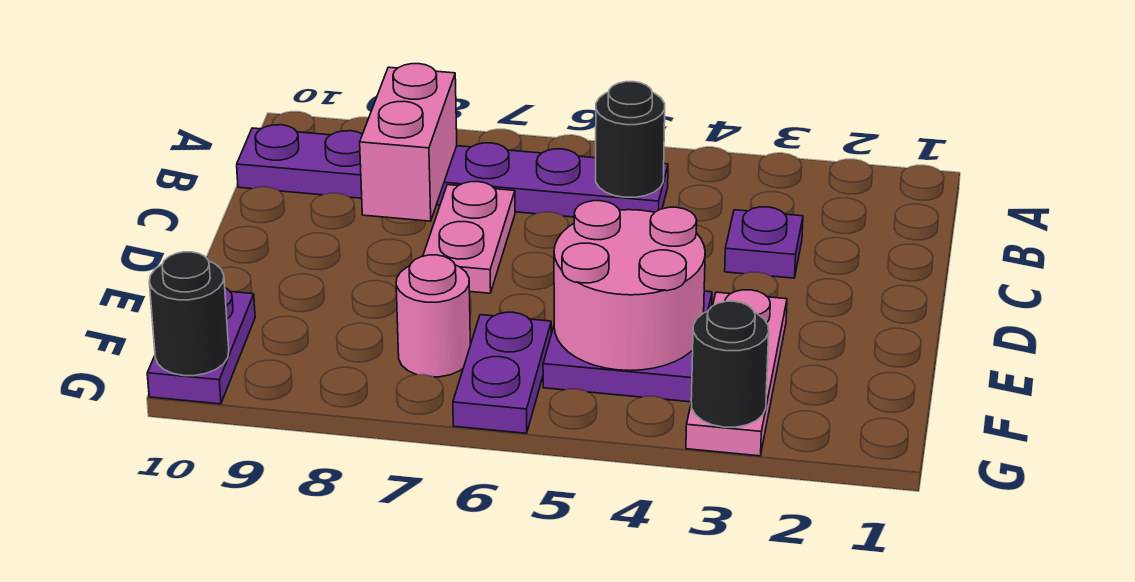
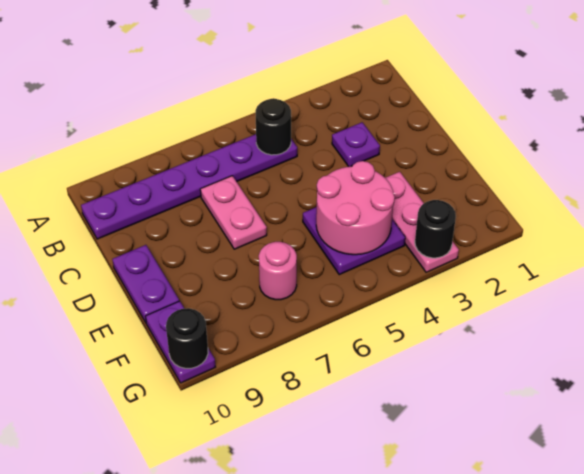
pink 1x2 brick [360,64,457,221] -> none
purple 1x2 plate [453,312,551,433] -> purple 1x2 plate moved to [112,245,179,322]

